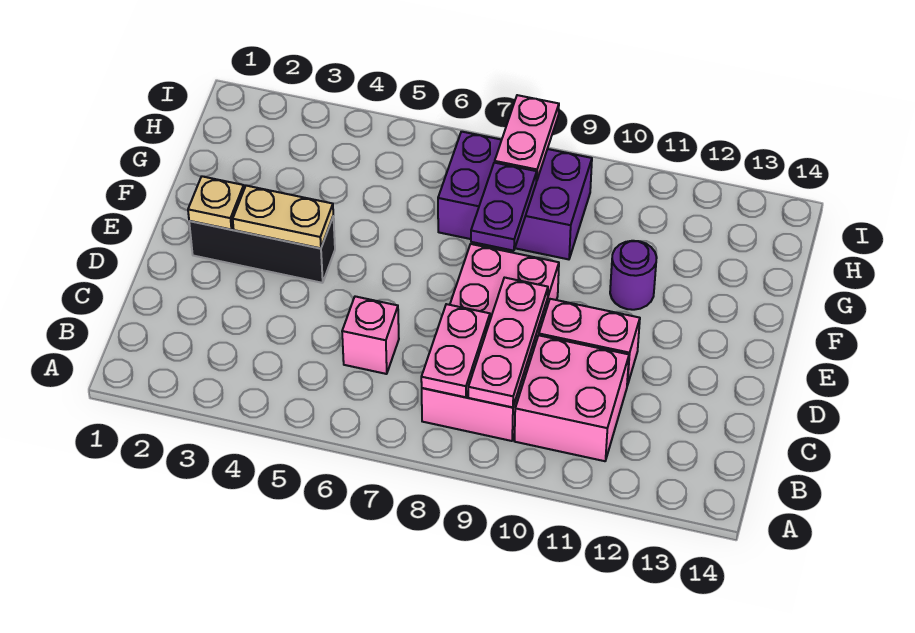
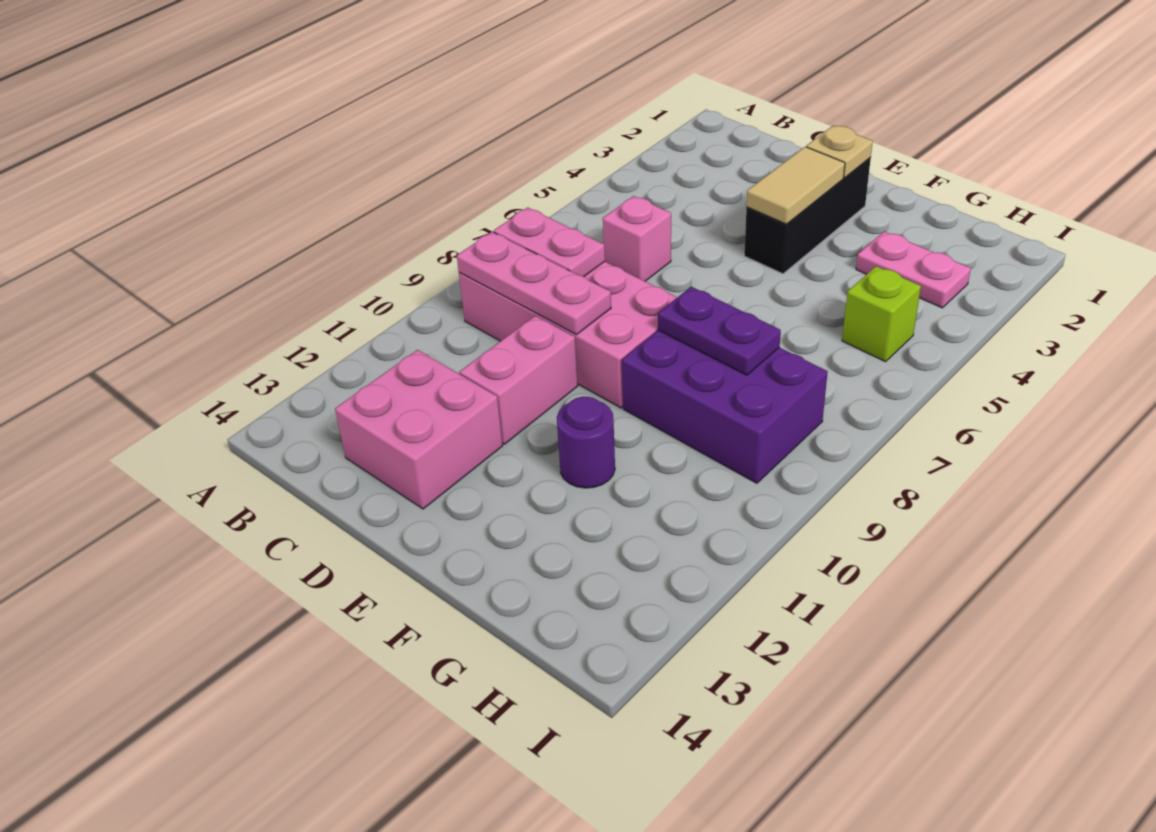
pink 2x2 brick [515,335,629,461] -> pink 2x2 brick moved to [335,350,503,509]
tan 1x2 plate [233,186,333,248] -> tan 1x2 tile [747,147,845,224]
purple 2x3 brick [438,132,592,259] -> purple 2x3 brick turned to [622,330,828,483]
none -> lime 1x1 brick [842,266,921,362]
pink 1x2 plate [495,95,559,181] -> pink 1x2 plate moved to [856,231,971,308]

